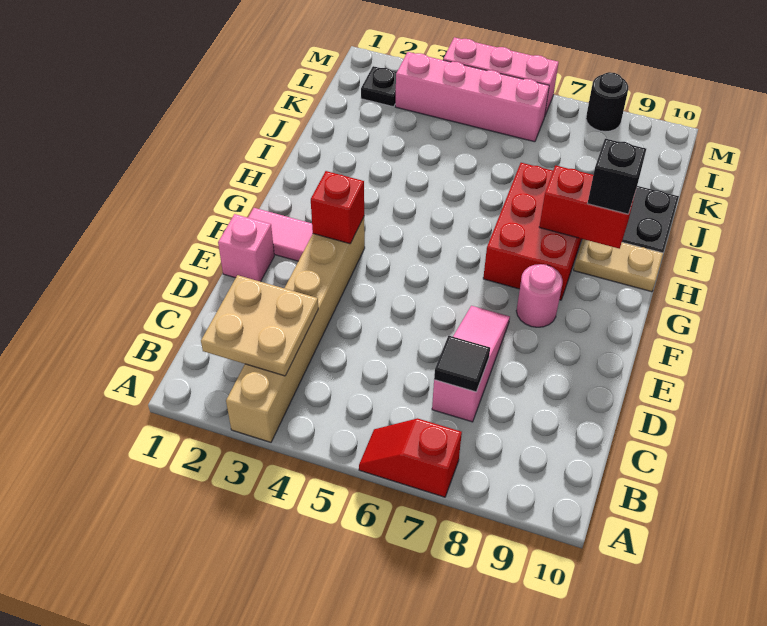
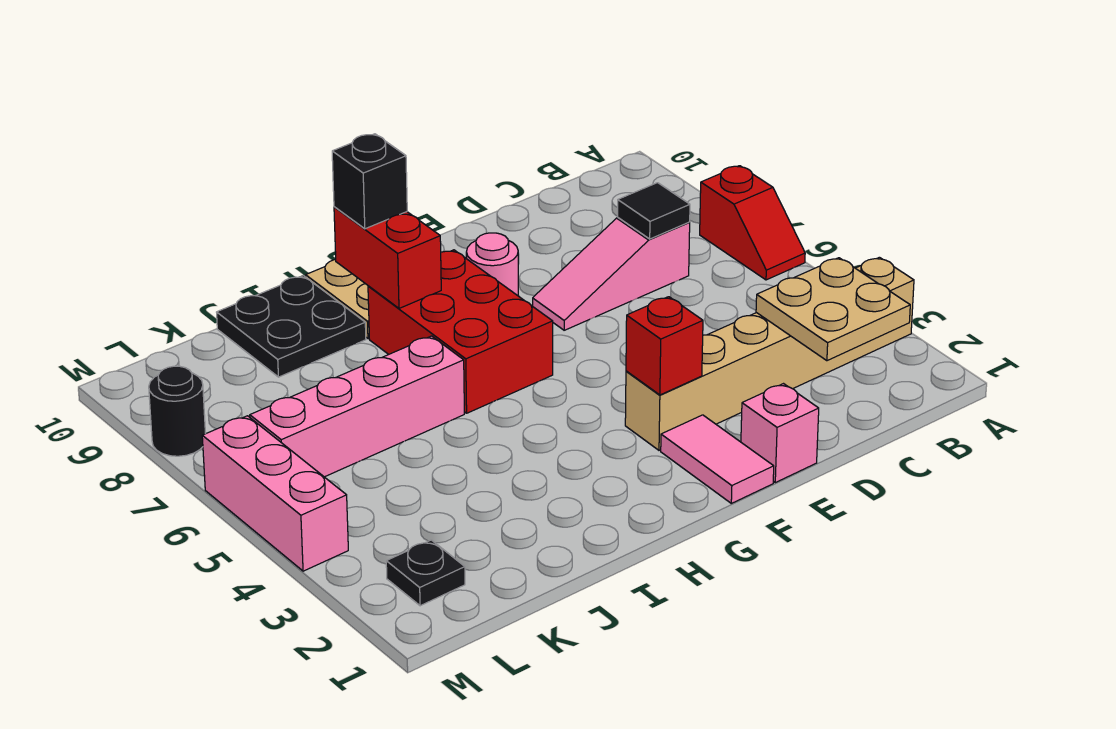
red 2x3 brick [483,163,582,300] -> red 2x3 brick turned to [368,250,553,413]
pink 1x4 brick [395,52,549,142] -> pink 1x4 brick turned to [250,336,464,477]

